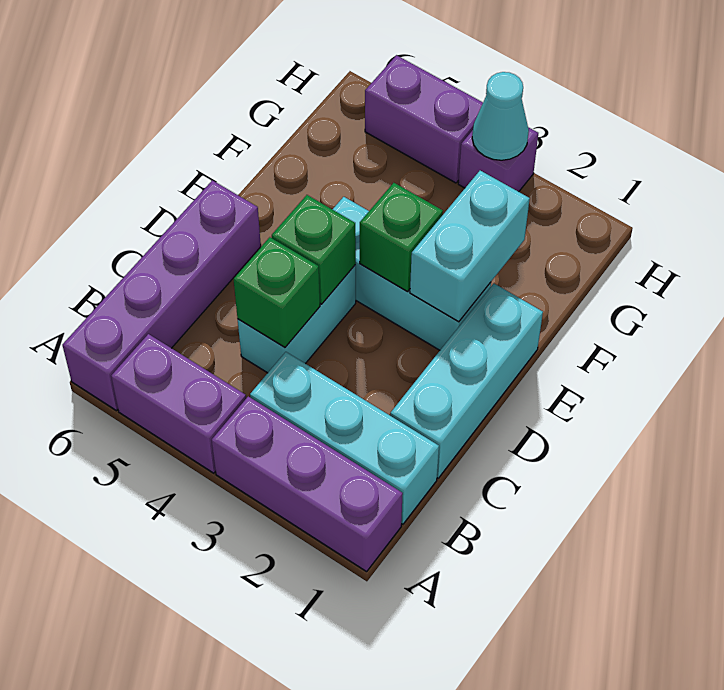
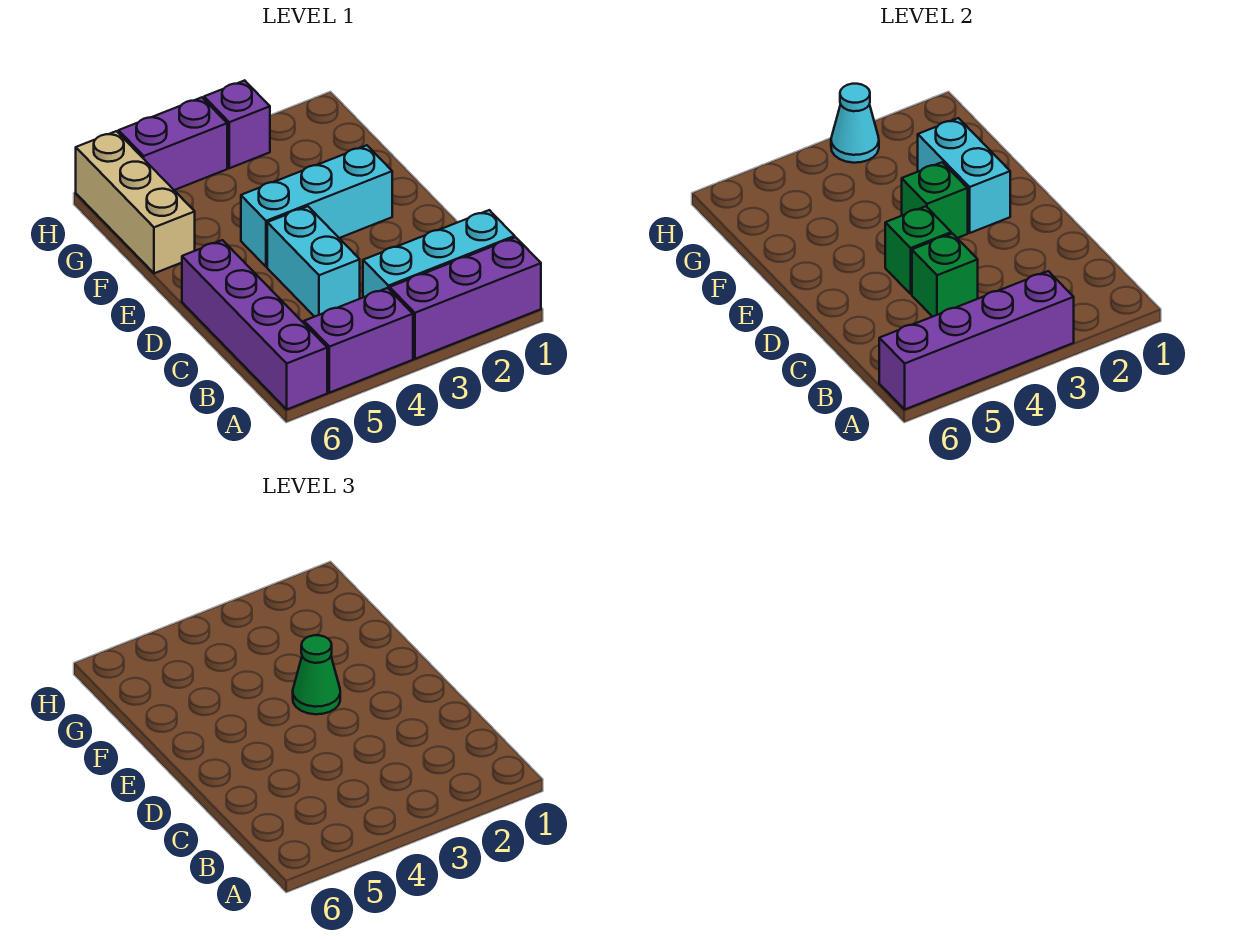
none -> purple 1x4 brick [879,271,1074,409]
cyan 1x3 brick [390,283,543,478] -> none
none -> green 1x1 cone [293,635,340,714]
none -> tan 1x3 brick [76,131,195,273]

